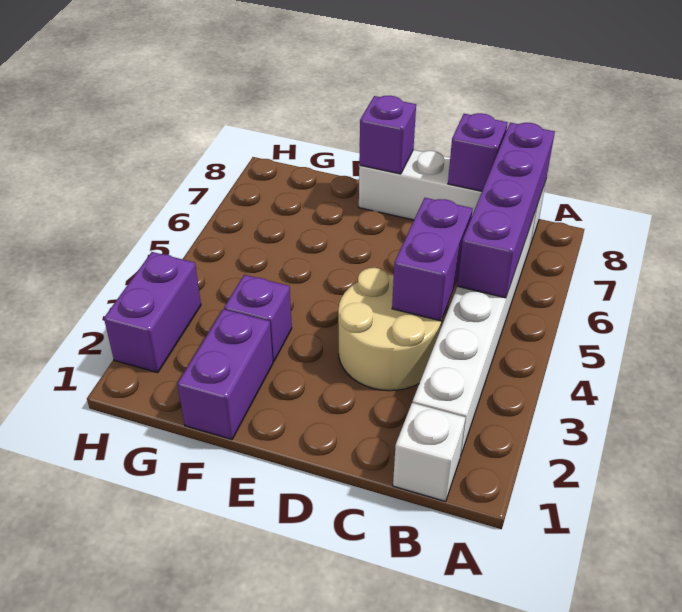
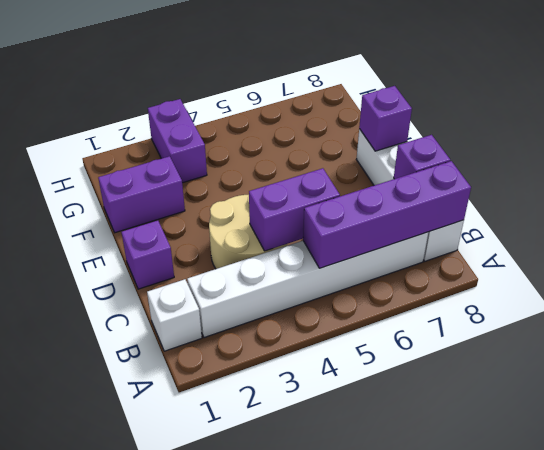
purple 1x1 brick [224,275,292,362] -> purple 1x1 brick moved to [122,220,174,289]
purple 1x2 brick [104,252,201,373] -> purple 1x2 brick turned to [148,99,207,183]

